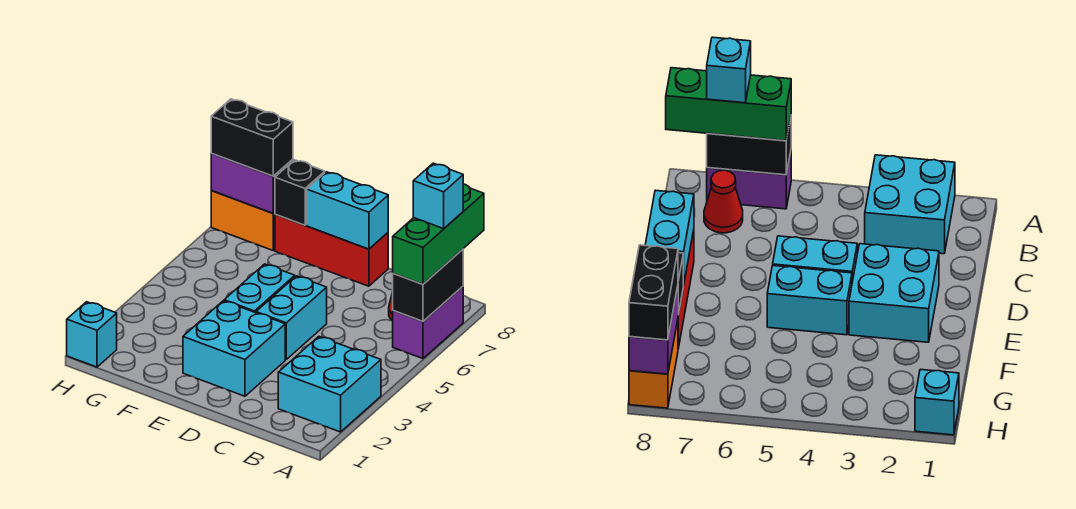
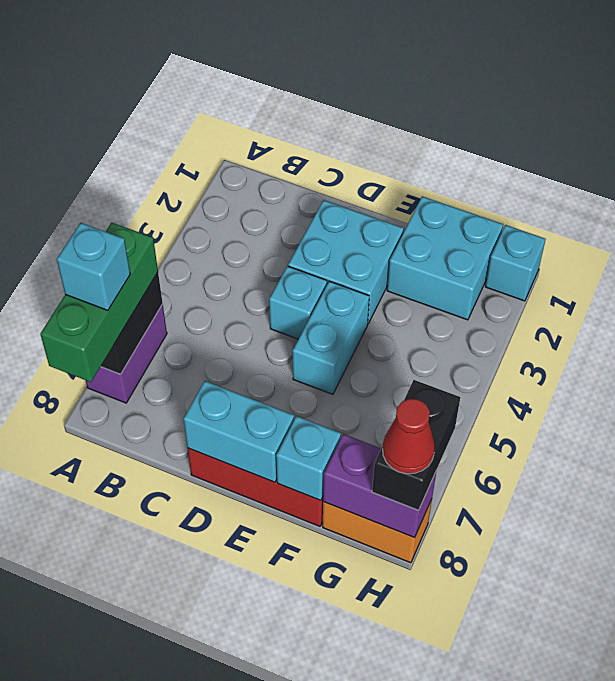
cyan 2x2 brick [278,337,381,432] -> cyan 2x2 brick moved to [387,196,503,320]
red 1x1 cone [704,170,743,233] -> red 1x1 cone moved to [383,399,435,474]
cyan 1x2 brick [256,276,327,359] -> cyan 1x1 brick [269,266,327,339]
black 1x1 brick [275,160,325,225] -> cyan 1x1 brick [276,416,341,500]
black 1x2 brick [211,99,293,176] -> black 1x2 brick turned to [372,380,460,510]

